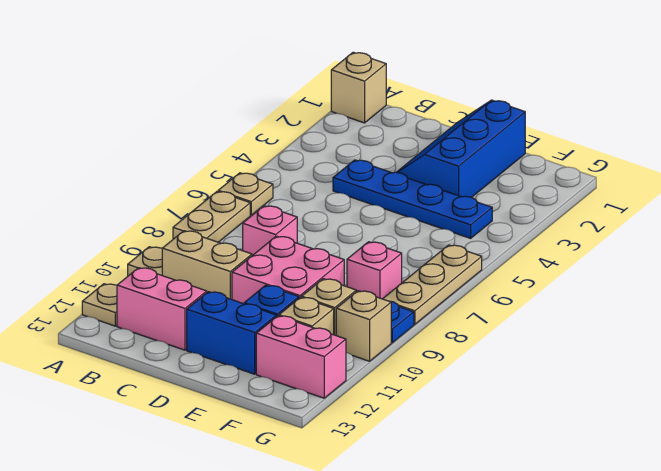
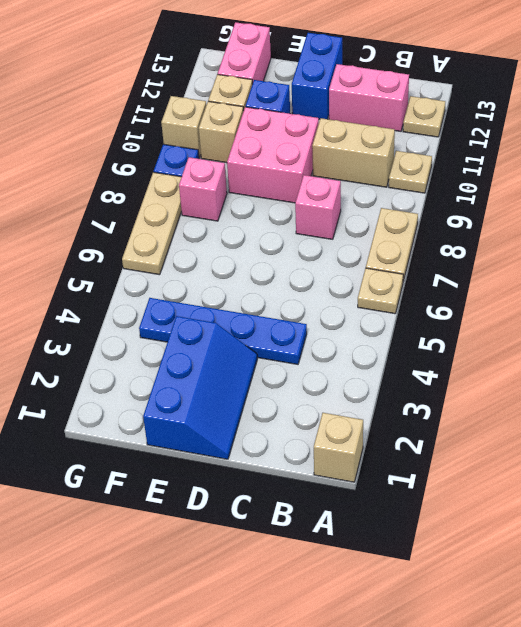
blue 1x2 brick [187,292,276,374] -> blue 1x2 brick turned to [292,33,342,119]
pink 1x2 brick [256,316,346,398] -> pink 1x2 brick turned to [218,22,271,84]

